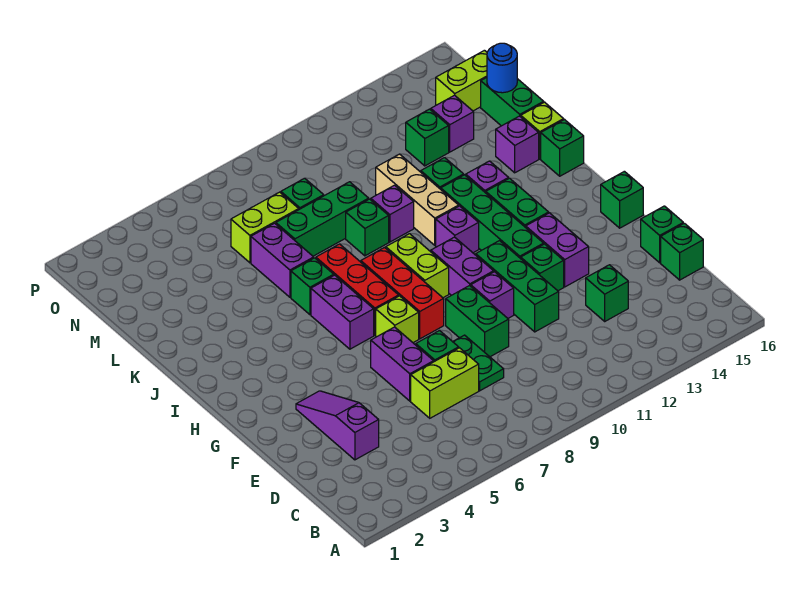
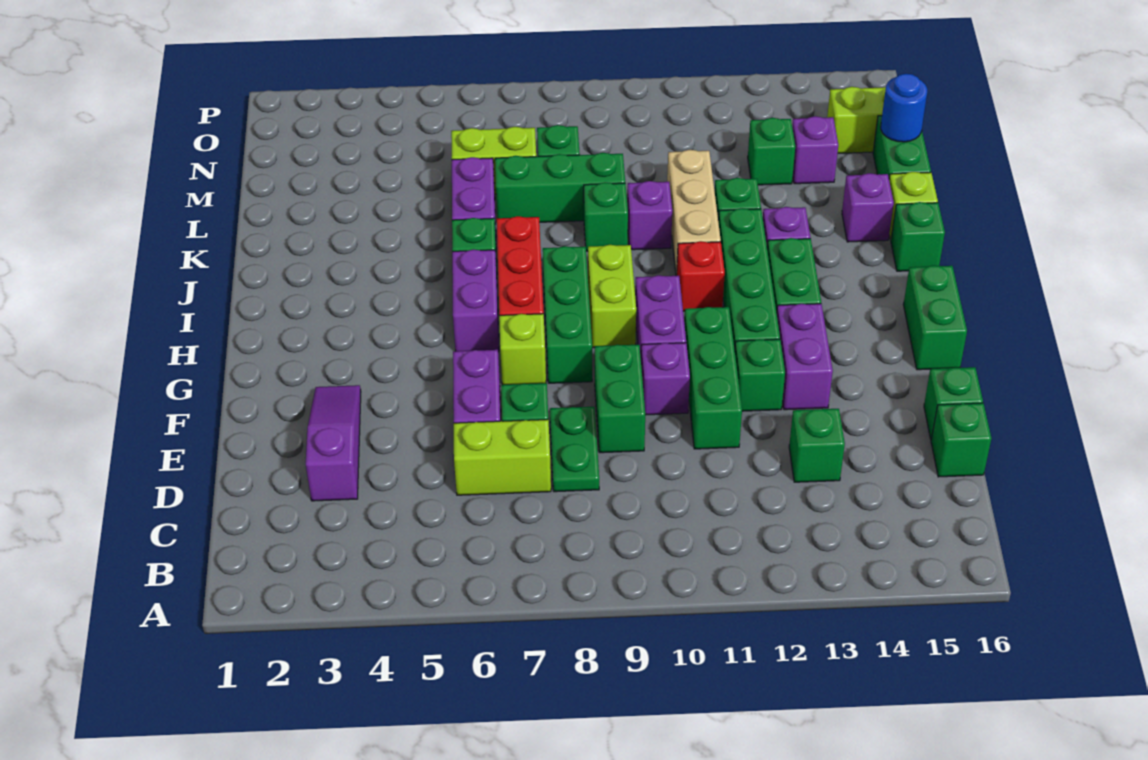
red 1x3 brick [361,248,444,339] -> green 1x3 brick [543,246,592,383]
green 1x1 brick [601,171,643,228] -> green 1x2 brick [903,265,967,370]
purple 1x1 brick [436,206,479,253] -> red 1x1 brick [677,241,725,311]

